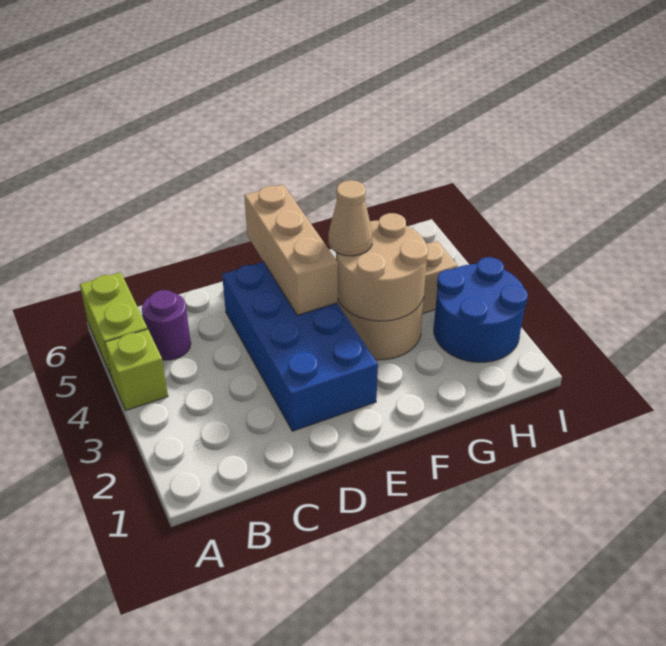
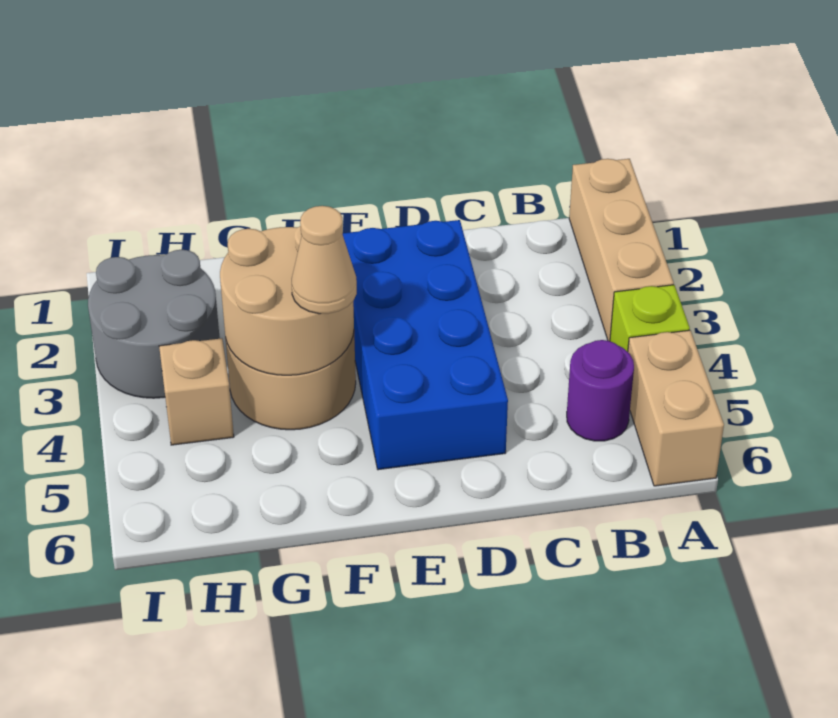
lime 1x2 brick [80,272,147,378] -> tan 1x2 brick [628,330,724,486]
tan 1x3 brick [244,185,338,315] -> tan 1x3 brick moved to [569,159,674,341]
blue 2x2 round brick [434,257,528,362] -> grey 2x2 round brick [88,250,220,398]

